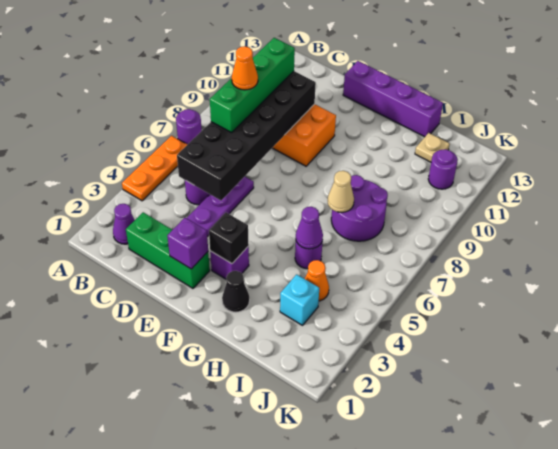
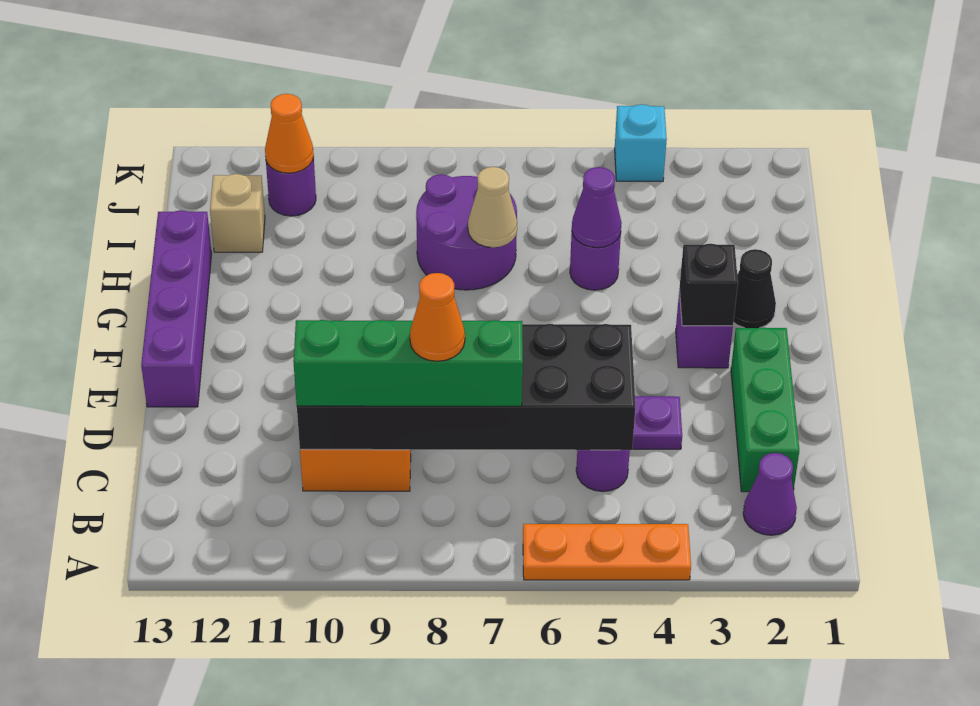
purple 1x1 round brick [176,109,202,144] -> none
purple 1x1 brick [167,218,208,269] -> none
cyan 1x1 brick [280,274,319,325] -> cyan 1x1 brick moved to [615,104,667,181]
orange 1x1 cone [305,260,329,301] -> orange 1x1 cone moved to [265,94,314,173]
tan 1x1 plate [415,133,450,162] -> tan 1x1 brick [210,174,265,252]

